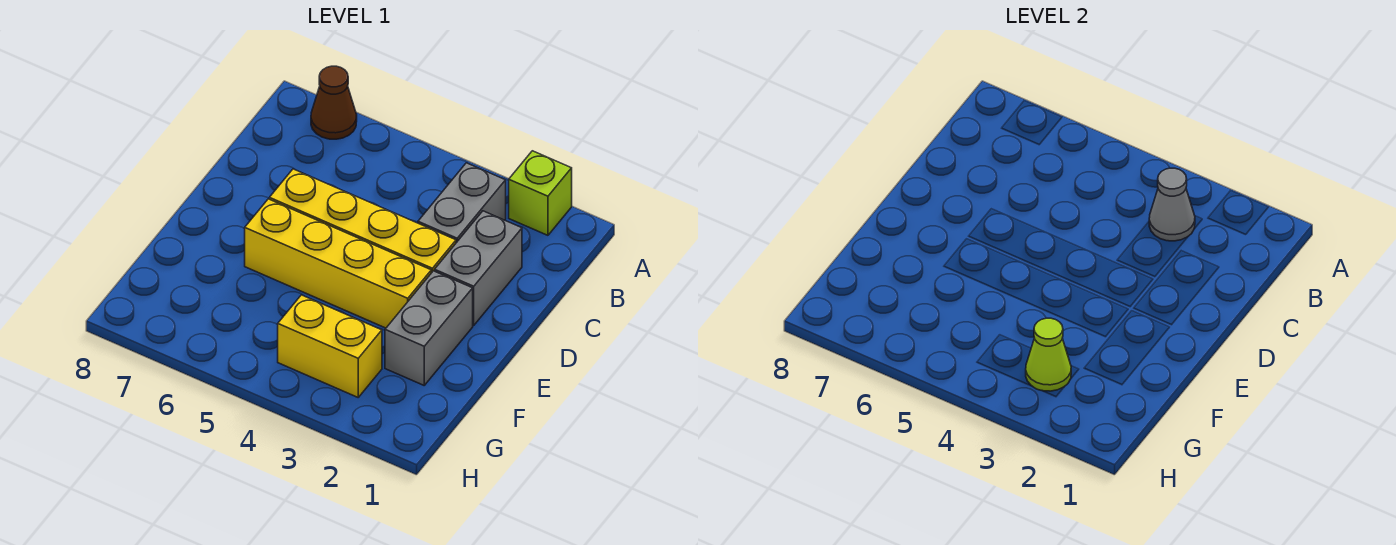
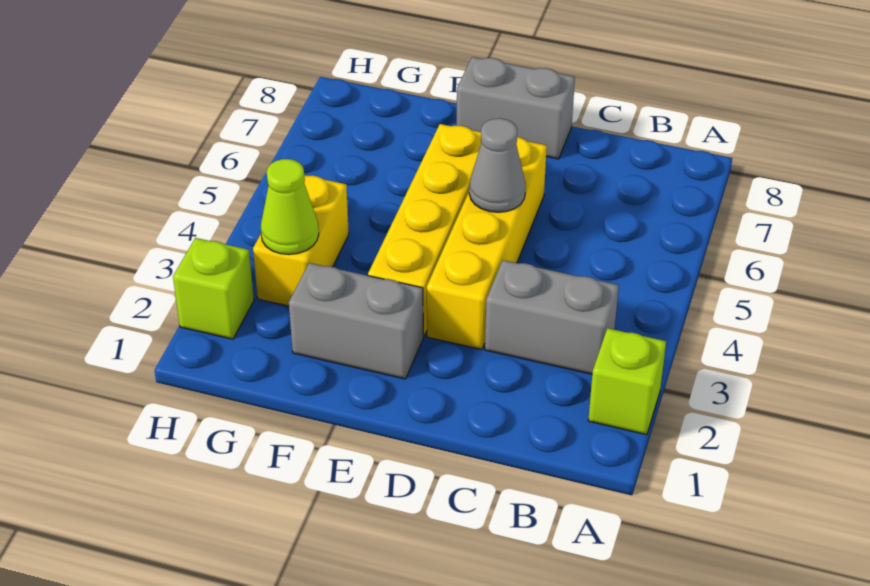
brown 1x1 cone [311,66,357,139] -> none
grey 1x1 cone [1149,168,1195,241] -> grey 1x1 cone moved to [469,118,526,212]
grey 1x2 brick [435,211,522,325] -> grey 1x2 brick moved to [457,57,575,159]
none -> lime 1x1 brick [173,238,254,339]

